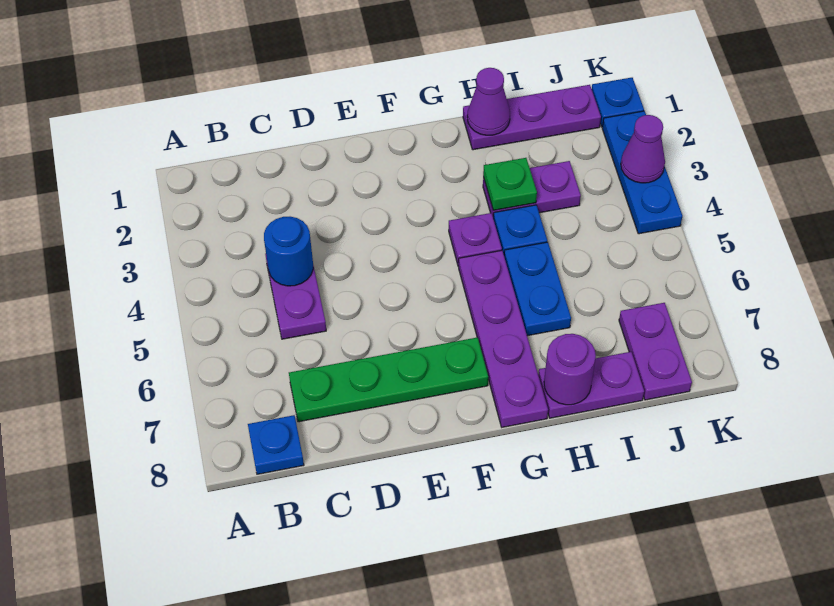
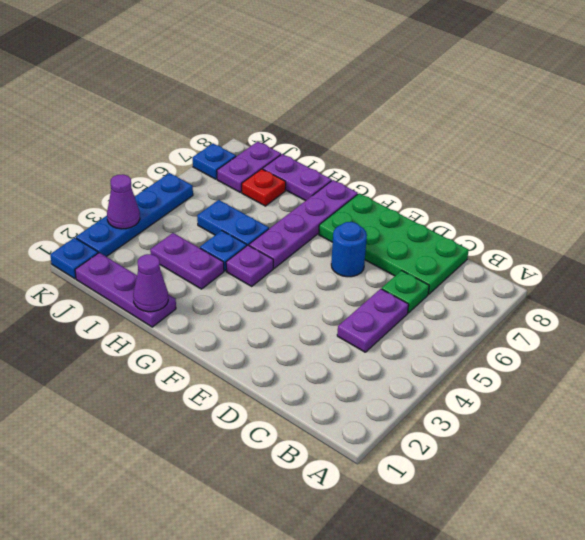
blue 1x1 plate [248,415,304,474] -> blue 1x1 plate moved to [193,144,236,179]
blue 1x1 round brick [264,217,313,286] -> blue 1x1 round brick moved to [331,222,367,277]
green 1x4 plate [289,337,488,422] -> green 2x4 plate [319,193,469,294]
green 1x1 plate [483,158,537,210] -> green 1x1 plate moved to [382,270,429,313]
blue 1x2 plate [504,242,571,336] -> blue 1x2 plate turned to [197,200,269,245]
purple 1x1 round brick [544,334,596,405] -> none
none -> red 1x1 plate [242,169,286,206]
blue 1x3 plate [602,111,683,234] -> blue 1x4 plate [76,173,193,257]

